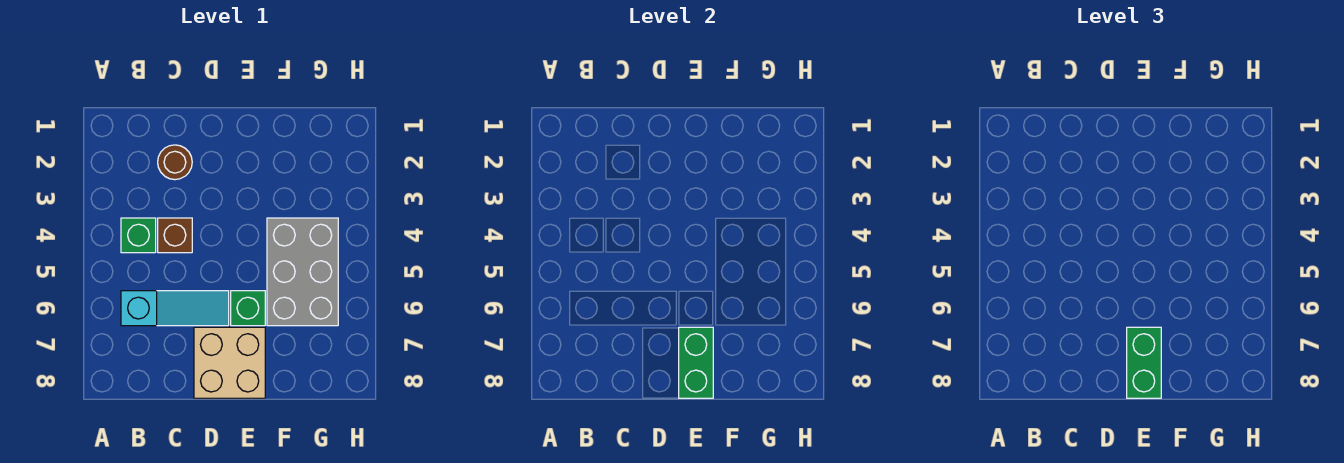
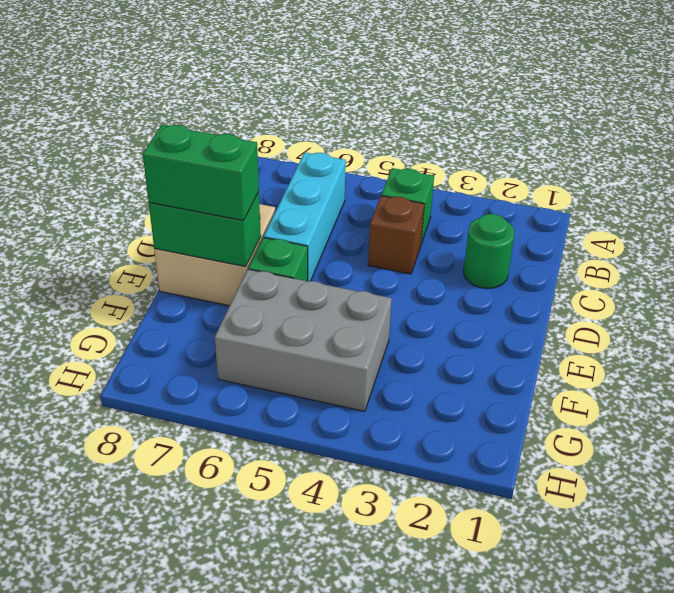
cyan 1x3 slope [121,291,229,326] -> cyan 1x3 brick [264,152,346,281]
brown 1x1 round brick [158,145,192,180] -> green 1x1 round brick [464,214,514,288]

